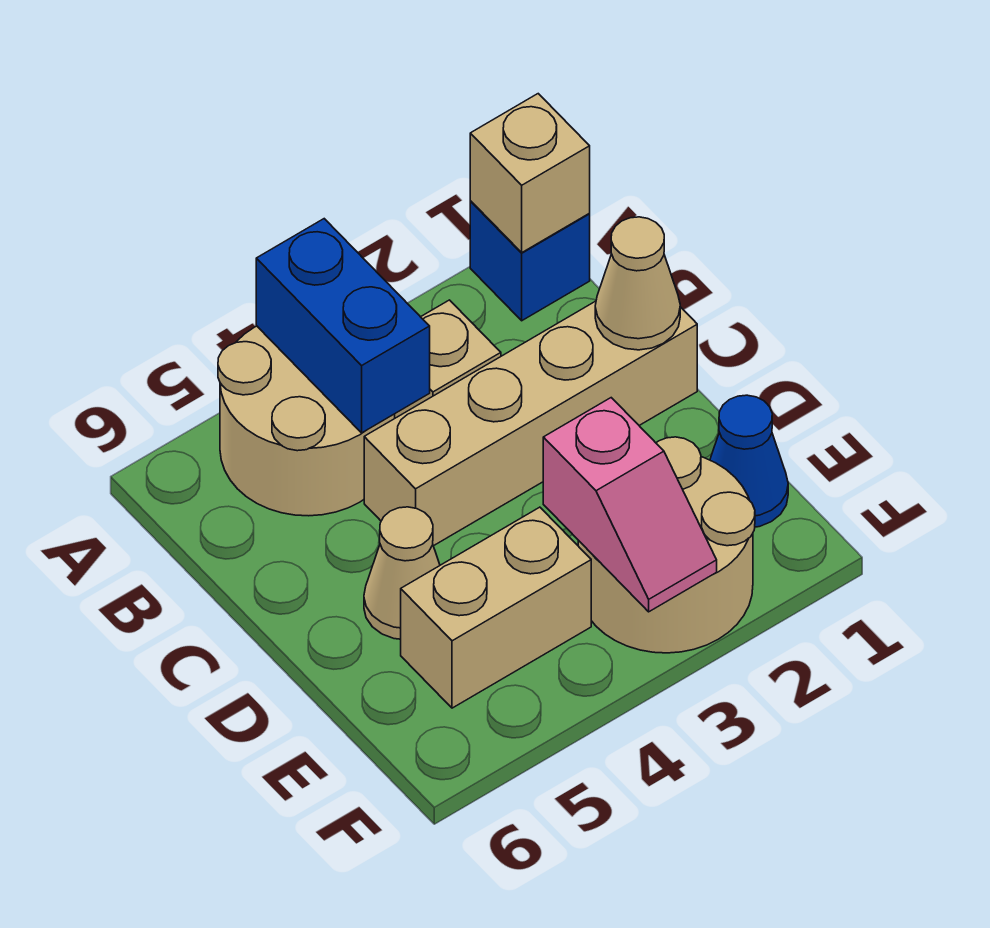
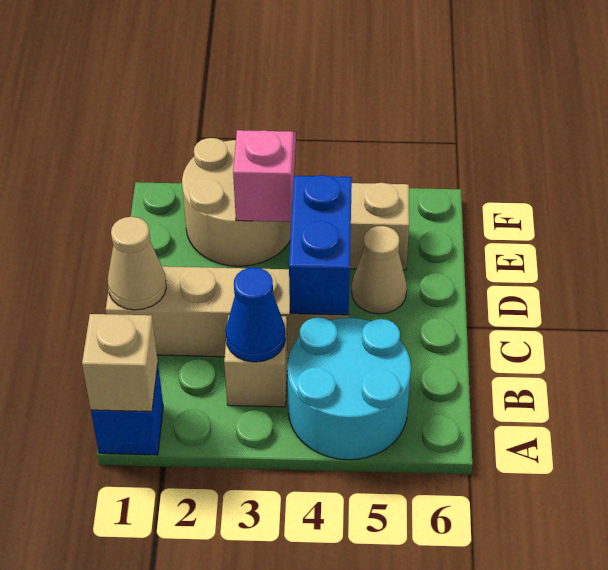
tan 2x2 round brick [218,326,395,516] -> cyan 2x2 round brick [287,317,411,460]
blue 1x2 brick [256,219,430,433] -> blue 1x2 brick moved to [289,175,352,315]
blue 1x1 cone [710,395,788,527] -> blue 1x1 cone moved to [226,267,286,362]

